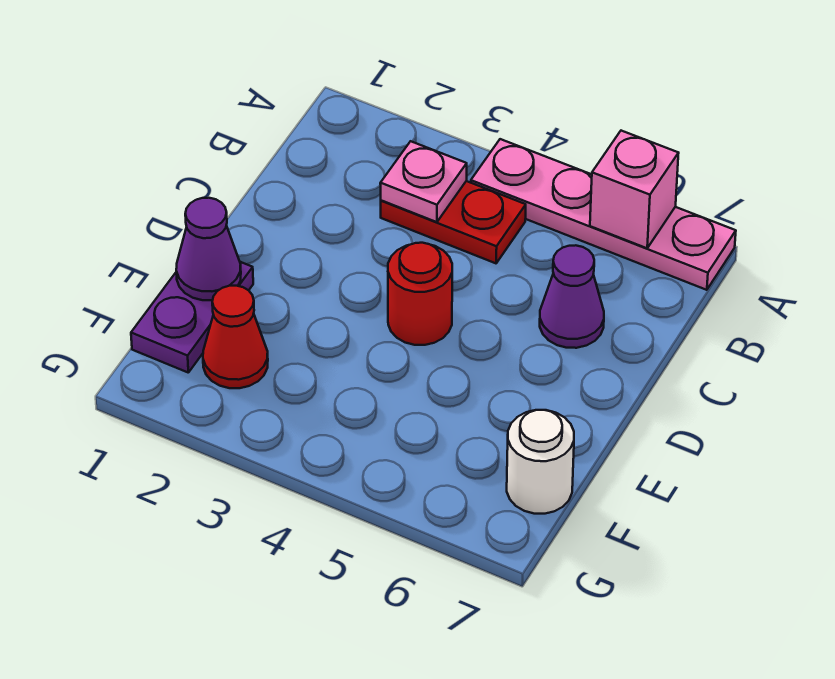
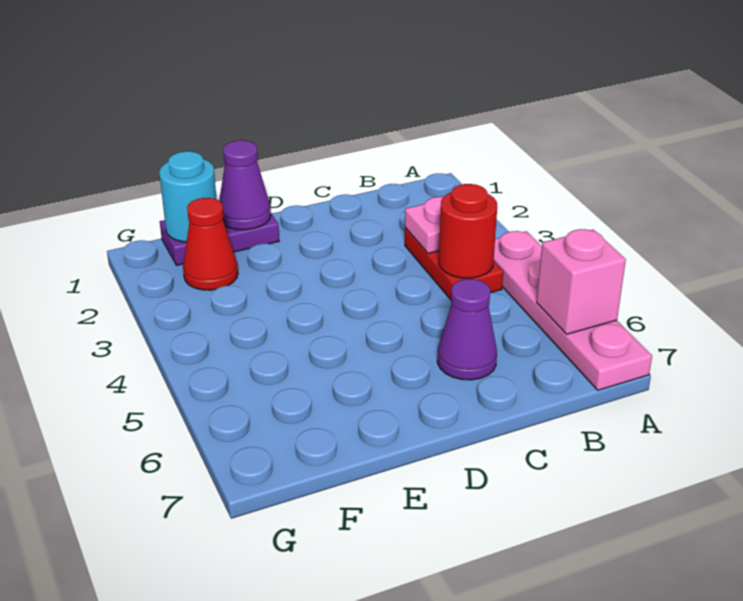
red 1x1 round brick [388,243,452,345] -> red 1x1 round brick moved to [439,184,497,278]
none -> cyan 1x1 round brick [159,151,217,242]
white 1x1 round brick [507,410,574,514] -> none

